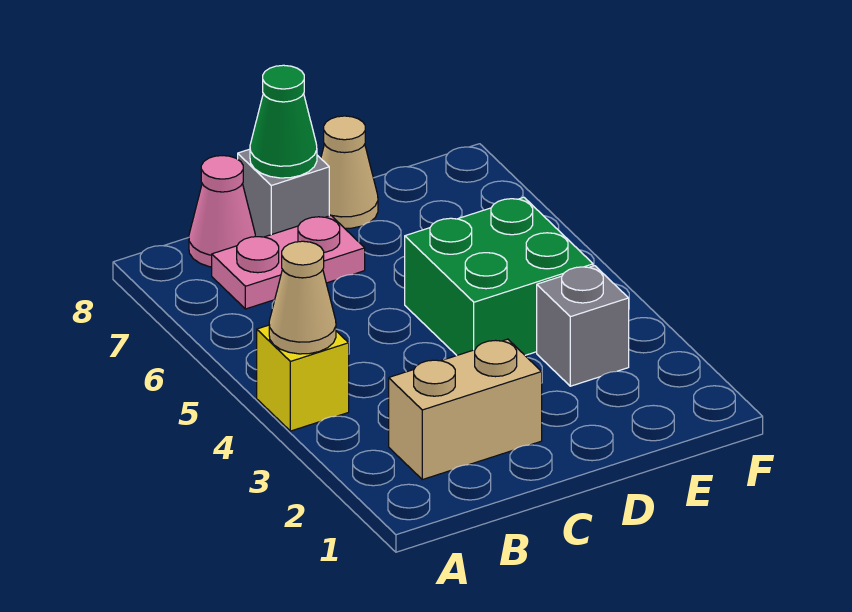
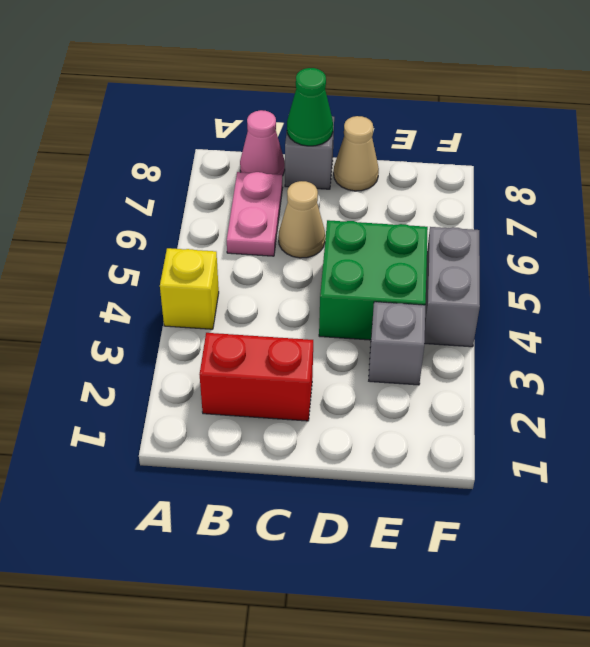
tan 1x1 cone [269,241,336,354] -> tan 1x1 cone moved to [279,181,325,258]
tan 1x2 brick [389,339,542,480] -> red 1x2 brick [200,333,313,421]
pink 1x2 plate [212,215,365,309] -> pink 1x2 plate turned to [227,172,283,256]
none -> grey 1x2 brick [424,227,480,347]

